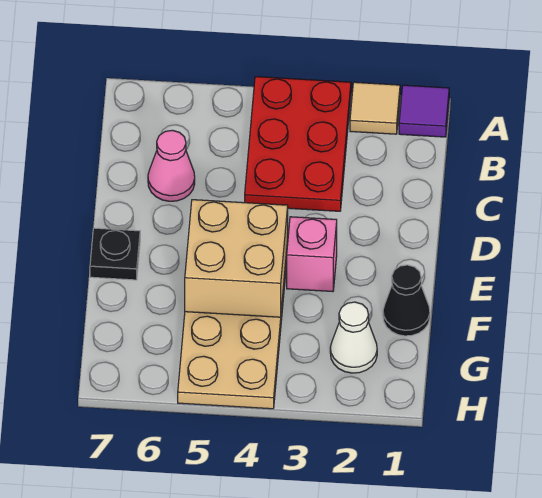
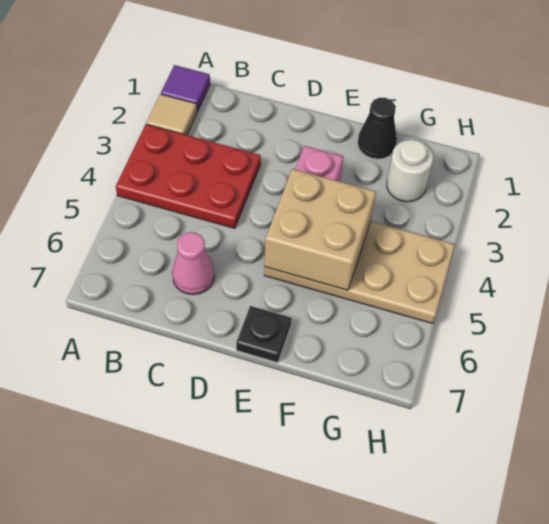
white 1x1 cone [330,302,377,373] -> white 1x1 round brick [387,139,433,202]

